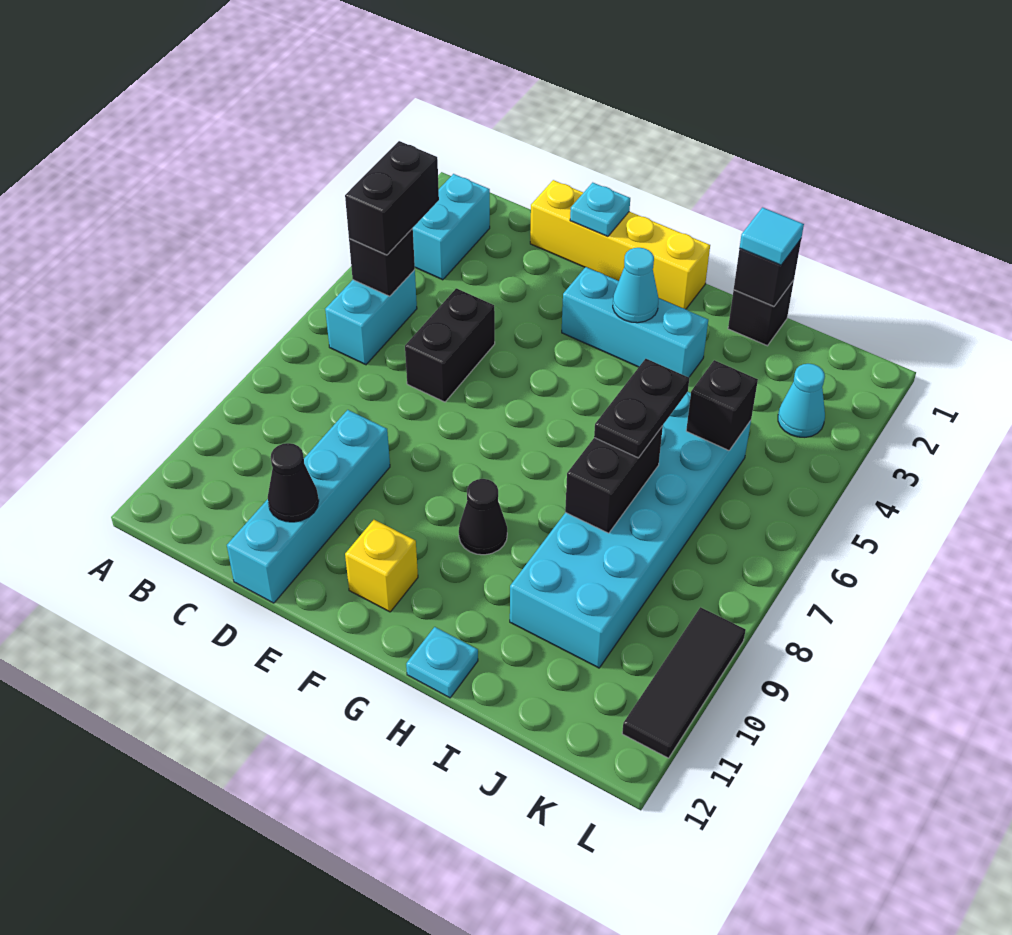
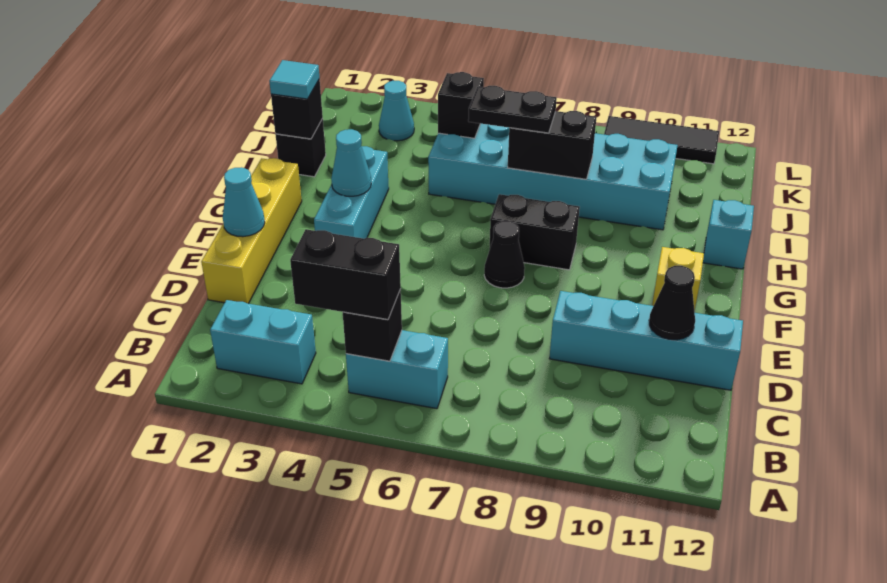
black 1x2 brick [405,288,495,402] -> black 1x2 brick moved to [489,194,580,270]
cyan 1x1 plate [570,183,630,236] -> cyan 1x1 cone [223,167,265,237]
black 1x1 cone [459,479,507,555] -> black 1x1 cone moved to [484,221,525,288]
cyan 1x1 plate [406,627,478,698] -> cyan 1x1 brick [703,200,754,269]

